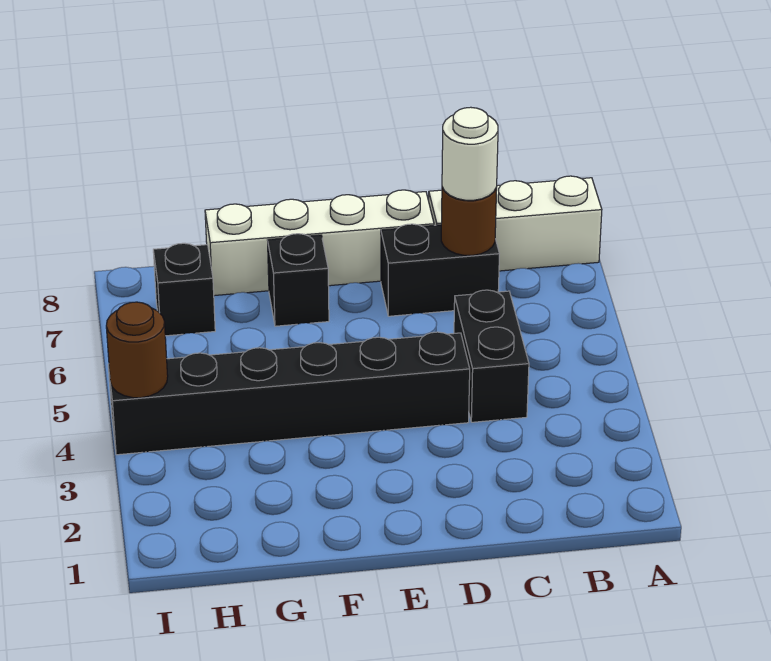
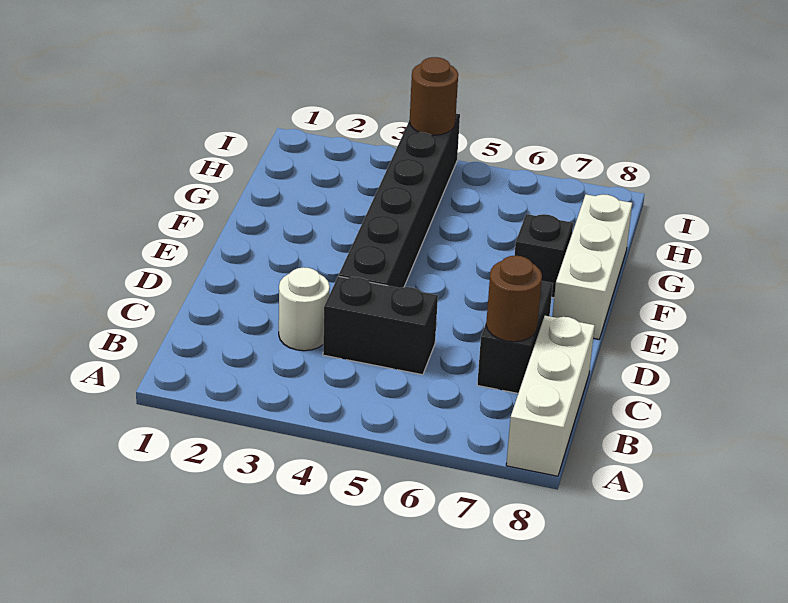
white 1x1 round brick [442,107,498,200] -> white 1x1 round brick moved to [279,267,330,351]
white 1x4 brick [205,190,434,296] -> white 1x3 brick [552,194,632,339]
black 1x1 brick [153,243,215,336] -> none

